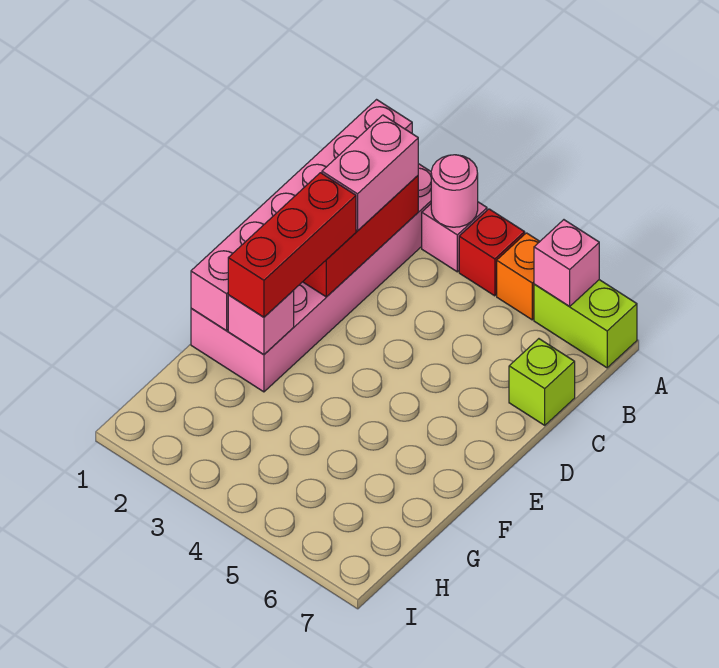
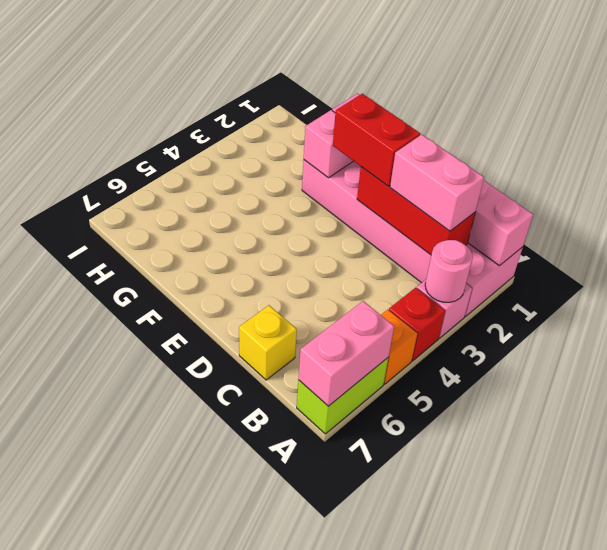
pink 1x1 brick [534,220,599,307] -> pink 1x2 brick [298,301,394,406]
lime 1x1 brick [509,339,575,425] -> yellow 1x1 brick [239,305,297,380]
red 1x3 brick [228,173,356,317] -> red 1x2 brick [333,94,420,186]

